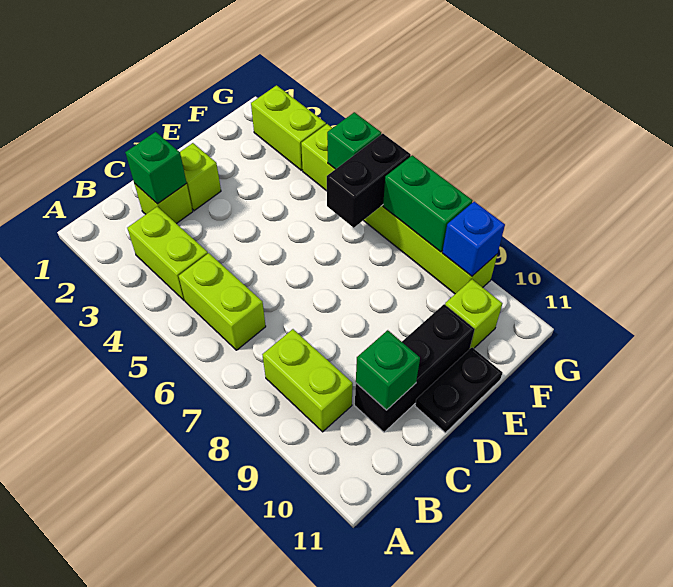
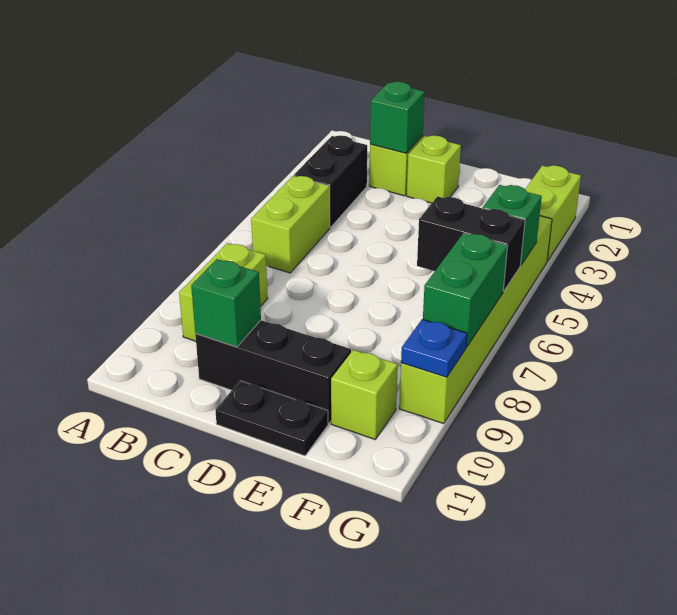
lime 1x2 brick [127,207,208,300] -> black 1x2 brick [294,136,367,227]
blue 1x1 brick [442,202,505,276] -> blue 1x1 plate [401,319,467,377]

